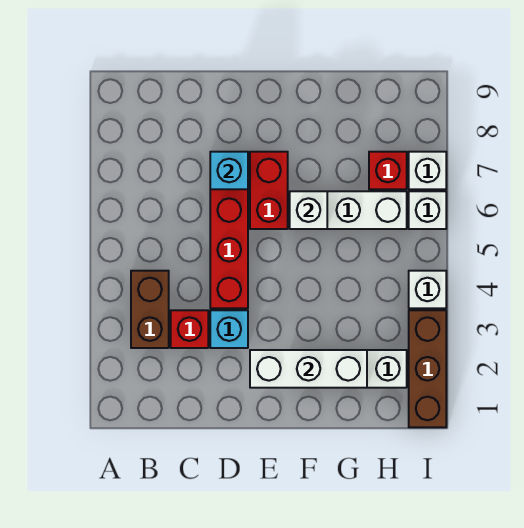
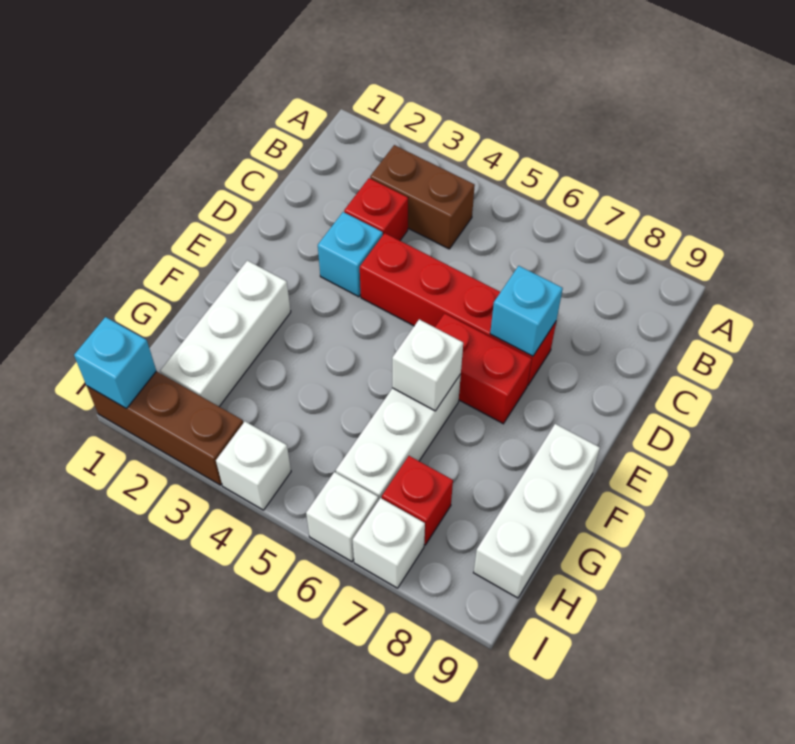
white 1x3 brick [250,350,367,388] -> white 1x3 brick moved to [474,424,600,598]
none -> cyan 1x1 brick [74,317,156,408]

